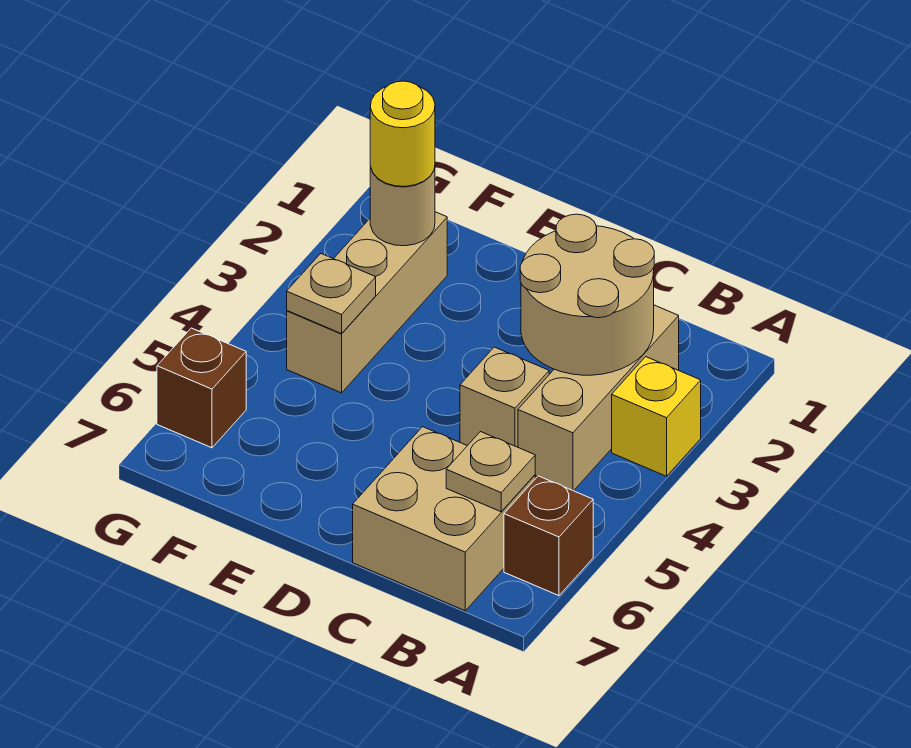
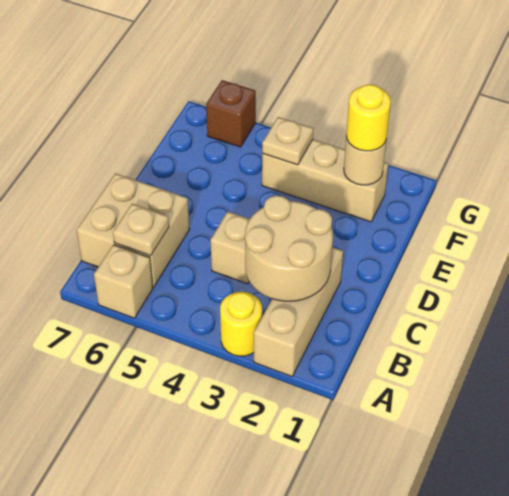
yellow 1x1 brick [612,357,701,476] -> yellow 1x1 round brick [220,292,262,356]
brown 1x1 brick [504,476,593,596] -> tan 1x1 brick [94,245,153,318]
tan 1x3 brick [518,305,679,491] -> tan 1x3 brick turned to [254,247,343,376]

